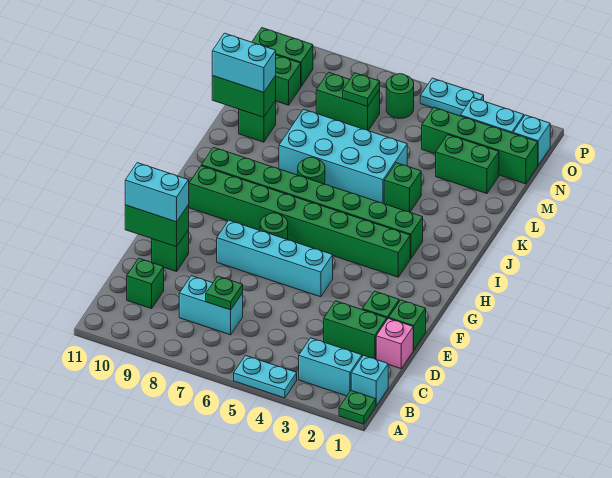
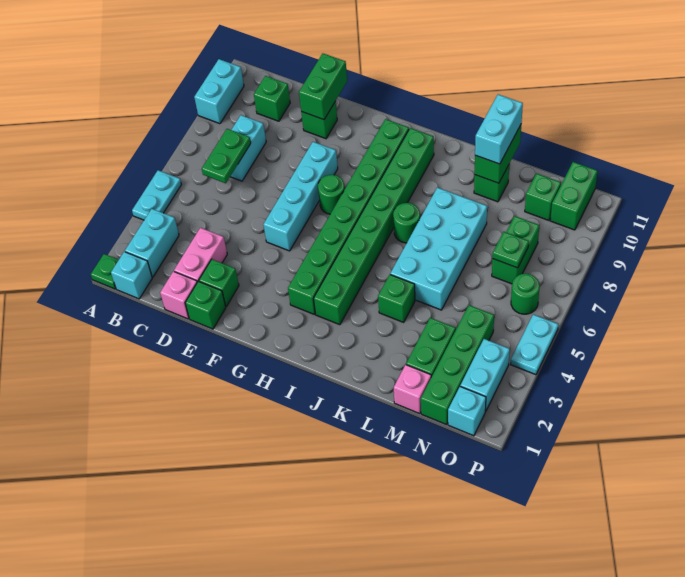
green 1x1 plate [206,276,243,310] -> green 1x2 plate [202,129,251,183]
green 1x2 brick [324,301,387,359] -> pink 1x2 brick [174,228,227,282]
cyan 1x2 brick [125,163,189,222] -> cyan 1x2 brick moved to [194,59,244,124]
none -> pink 1x1 brick [394,365,431,414]

